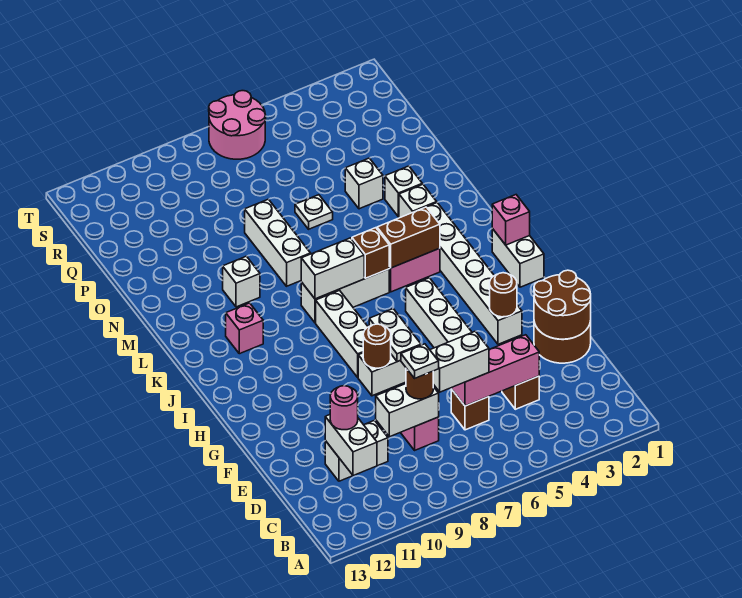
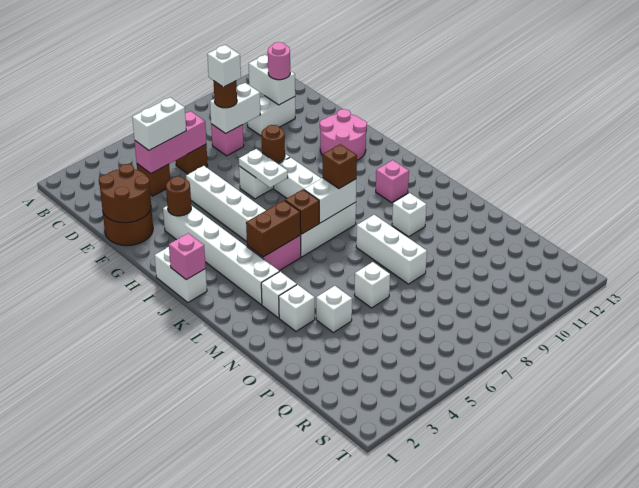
white 1x2 brick [430,331,489,392] -> white 1x2 brick moved to [132,98,186,150]
white 1x1 plate [401,344,439,378] -> white 1x1 brick [207,45,241,87]
none -> brown 1x1 brick [323,144,357,189]
white 1x1 plate [295,195,333,229] -> white 1x1 brick [354,262,390,308]
pink 2x2 round brick [209,91,266,159] -> pink 2x2 round brick moved to [320,109,367,160]

